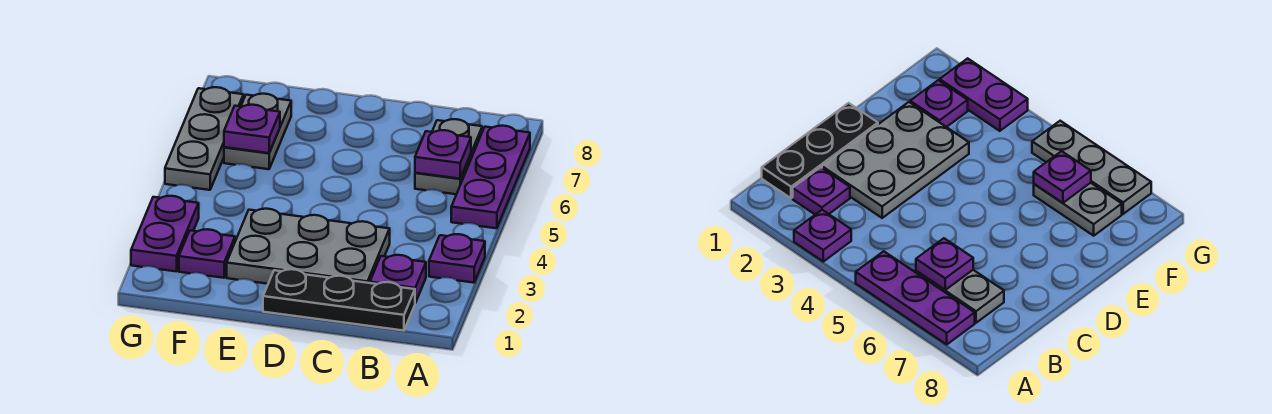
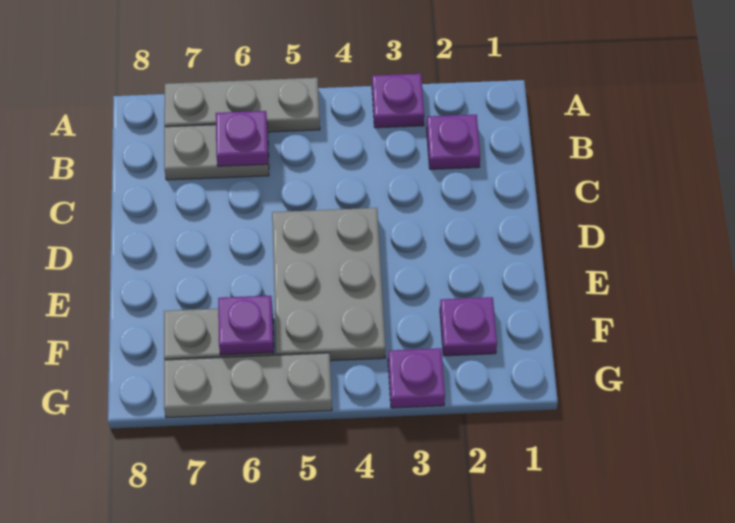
purple 1x3 plate [451,126,530,228] -> grey 1x3 plate [164,78,320,132]
black 1x3 plate [263,269,415,331] -> none
grey 2x3 plate [227,209,390,284] -> grey 2x3 plate moved to [272,208,385,361]
purple 1x2 plate [131,196,199,271] -> purple 1x1 plate [388,348,445,408]

